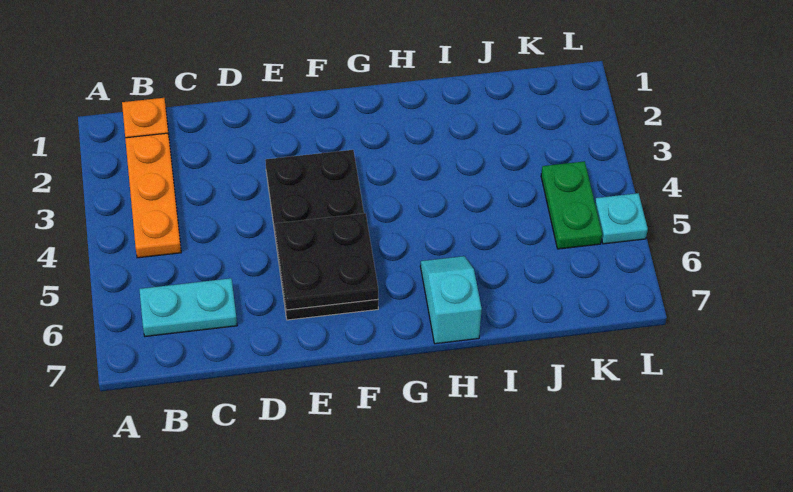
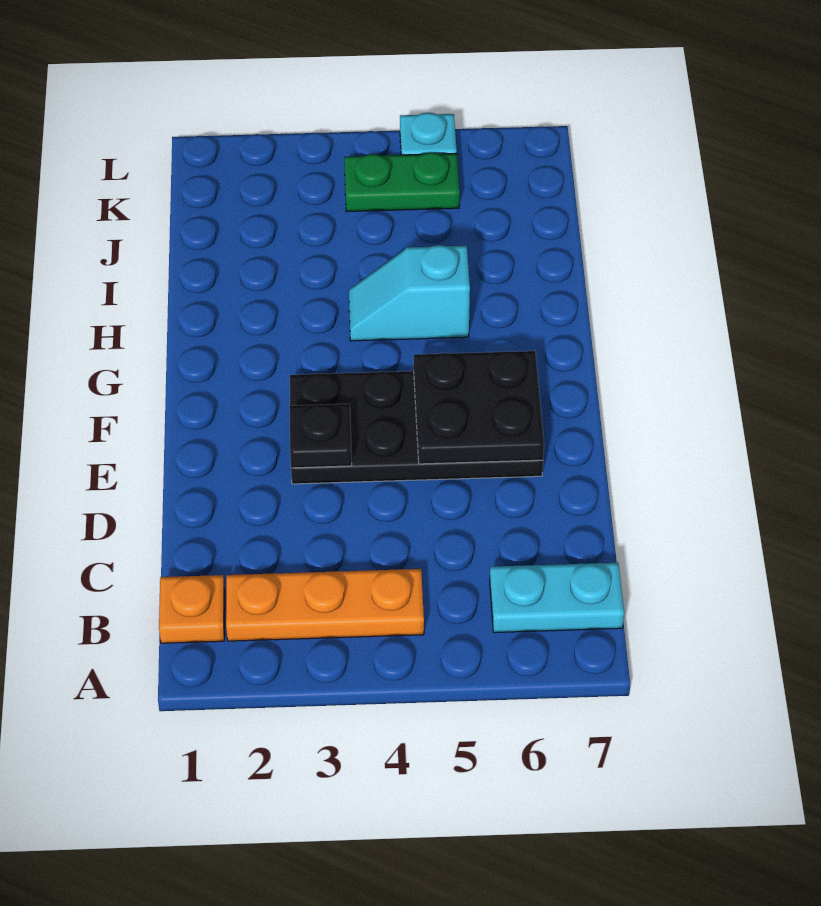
cyan 1x2 plate [139,278,237,336] -> cyan 1x2 plate turned to [490,563,624,633]
none -> black 1x1 plate [289,404,352,468]
cyan 1x2 slope [420,256,482,344] -> cyan 1x2 slope moved to [349,245,470,341]

